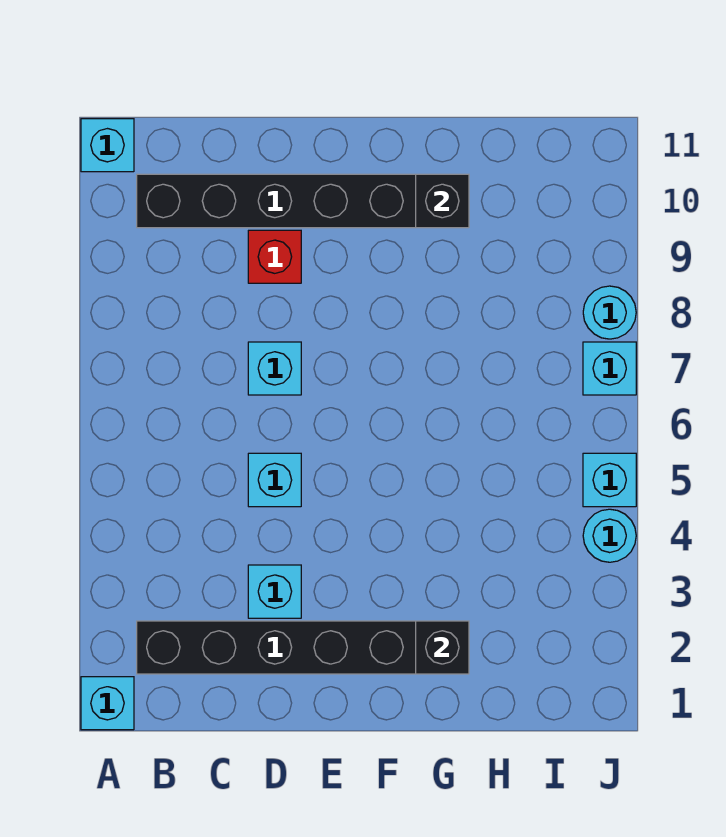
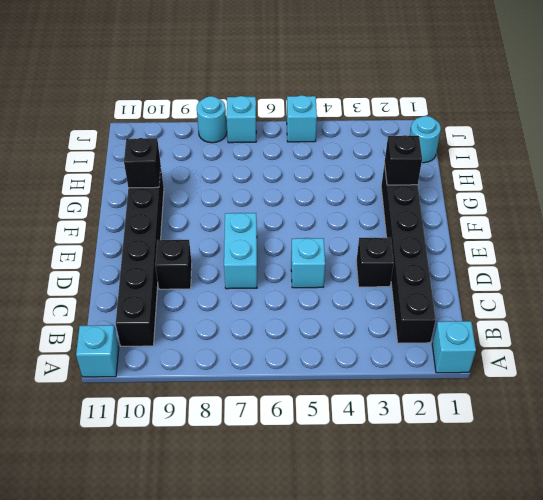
cyan 1x1 brick [248,565,301,618] -> black 1x1 brick [356,237,394,287]
cyan 1x1 brick [248,342,301,395] -> cyan 1x2 brick [224,213,257,289]
red 1x1 brick [248,230,301,283] -> black 1x1 brick [155,240,192,289]
cyan 1x1 round brick [583,509,636,562] -> cyan 1x1 round brick moved to [410,116,441,163]

